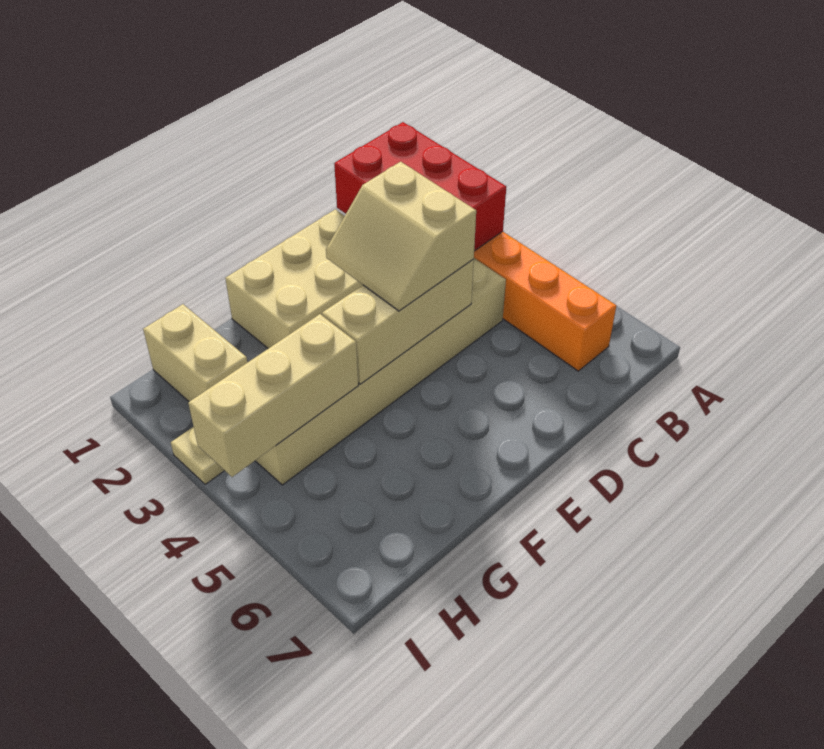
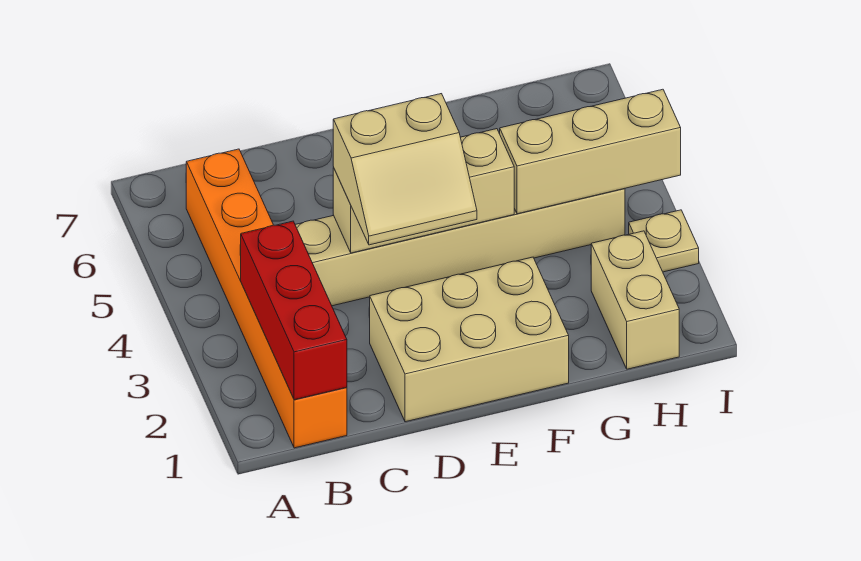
red 2x3 brick [334,122,506,251] -> red 1x3 brick [240,221,347,400]
tan 2x2 slope [326,162,476,311] -> tan 2x2 slope turned to [333,94,477,245]

